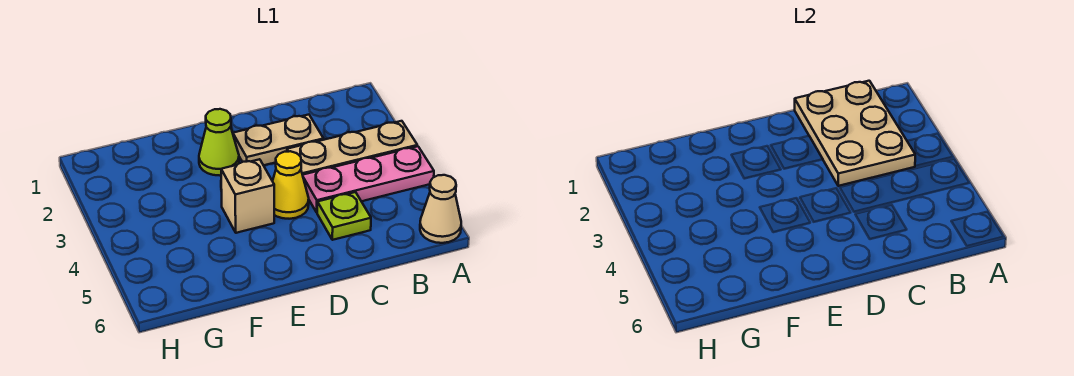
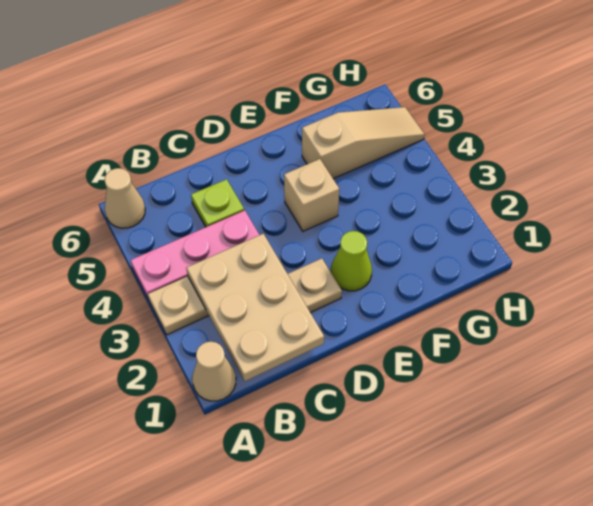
none -> tan 1x1 cone [192,342,236,401]
yellow 1x1 cone [273,151,309,219] -> none
none -> tan 1x3 slope [302,107,425,179]

